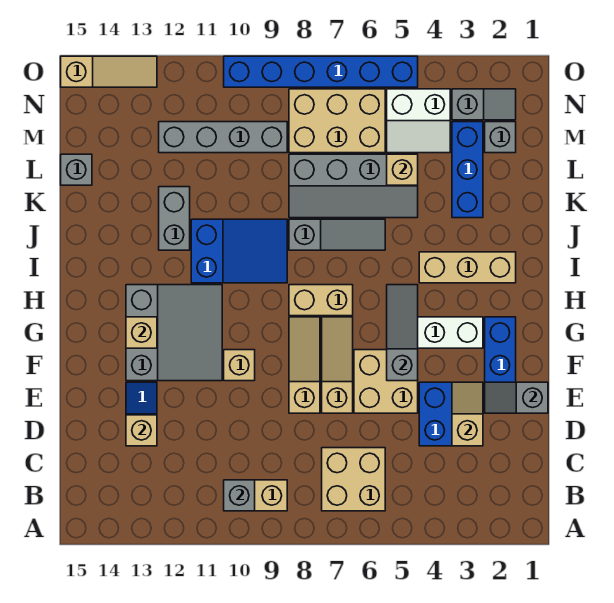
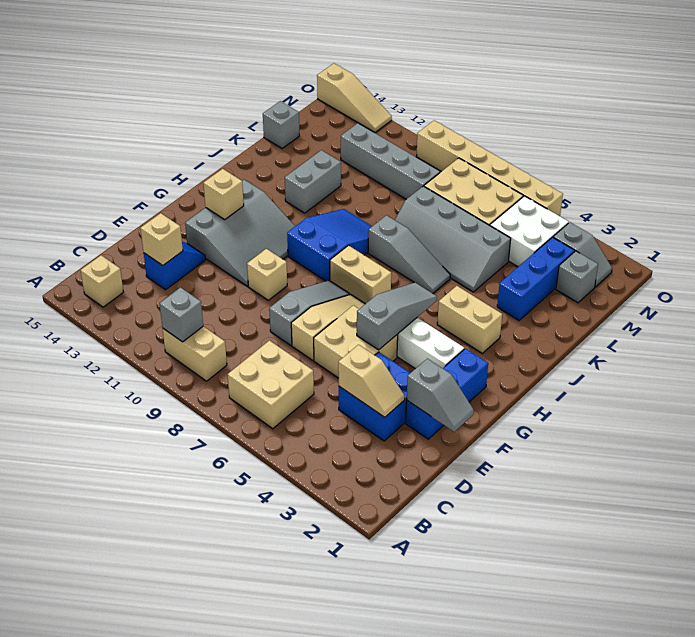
tan 1x2 slope [452,382,483,446] -> tan 1x2 slope turned to [338,345,405,417]
grey 1x2 slope [485,382,548,413] -> grey 1x2 slope turned to [407,359,474,432]
tan 1x3 slope [289,317,320,413] -> grey 1x3 slope [269,281,350,346]
tan 1x3 brick [419,252,516,283] -> tan 1x2 brick [437,286,502,353]
blue 2x3 slope [191,219,287,283] -> blue 2x3 slope turned to [287,209,372,281]
tan 1x1 brick [387,154,418,185] -> tan 1x1 brick moved to [81,255,123,307]
white 2x2 slope [387,89,450,153] -> white 2x2 brick [490,196,569,267]
blue 1x6 brick [224,56,418,87] -> tan 1x6 brick [416,120,563,216]

